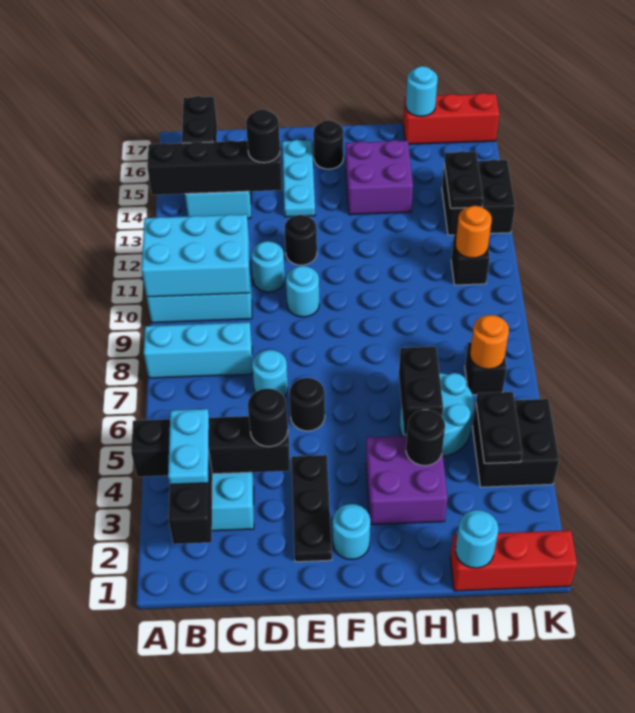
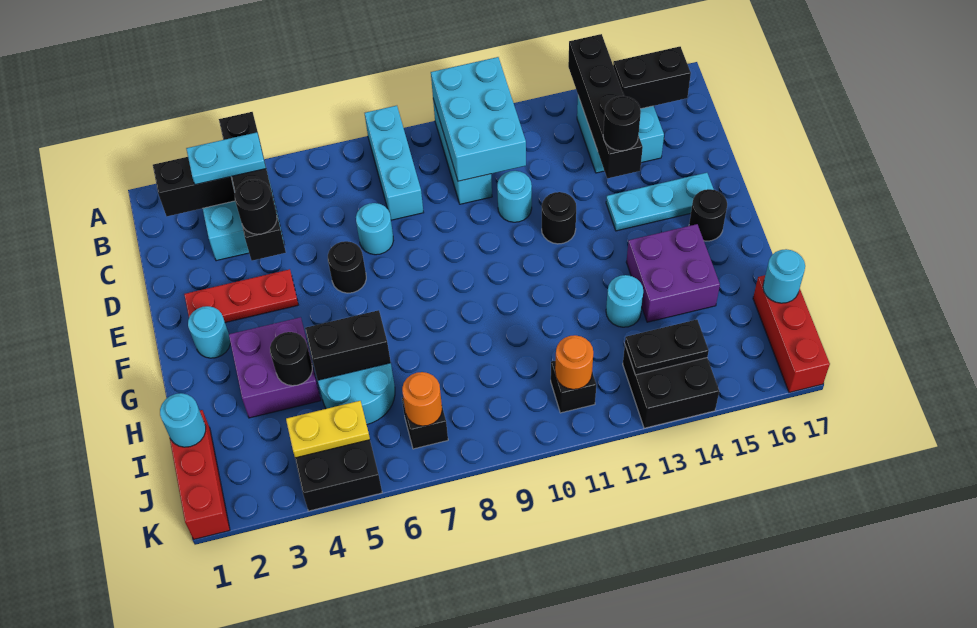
black 1x3 plate [292,455,332,562] -> red 1x3 plate [184,269,298,323]
cyan 1x1 round brick [286,266,319,317] -> cyan 1x1 round brick moved to [606,275,643,327]
black 1x2 plate [476,392,522,463] -> yellow 1x2 plate [286,401,370,458]

